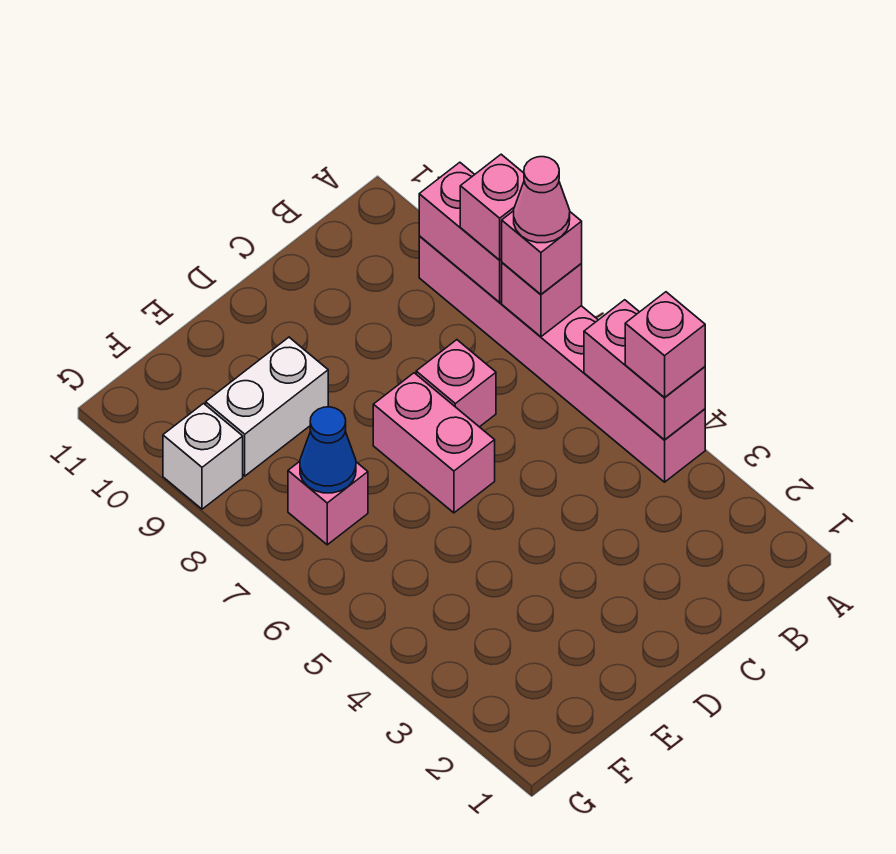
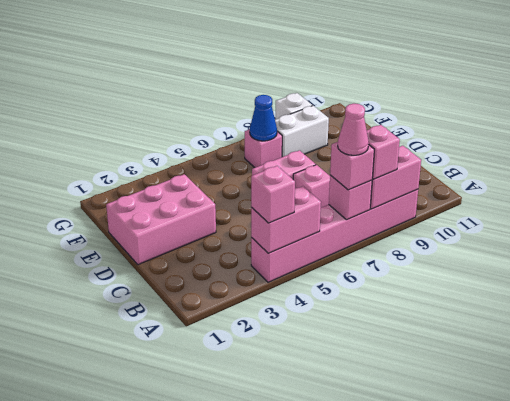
none -> pink 2x3 brick [106,174,216,265]
white 1x2 brick [206,337,328,476] -> white 1x2 brick turned to [275,106,329,157]

